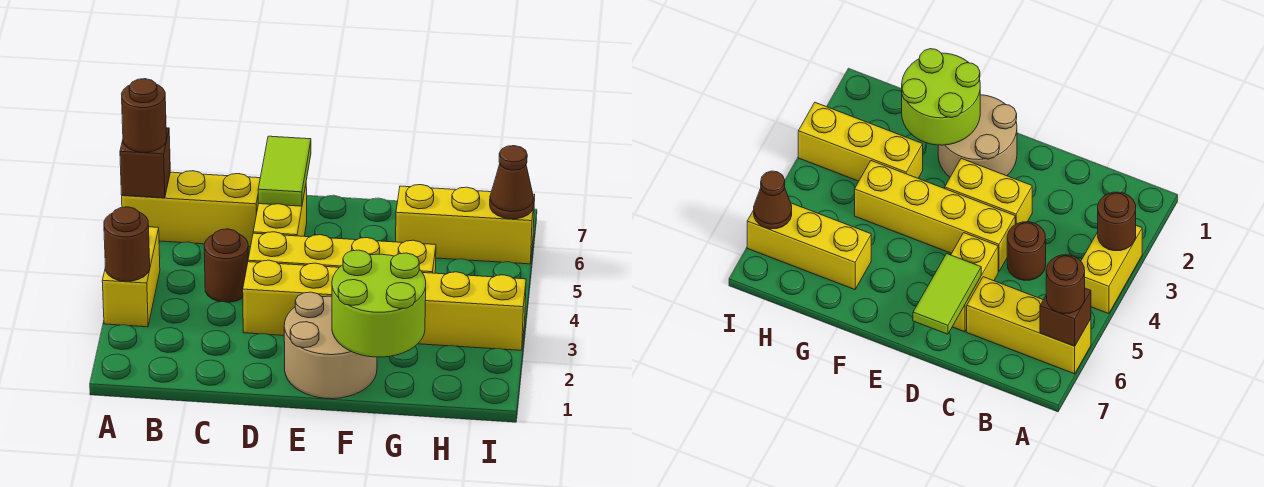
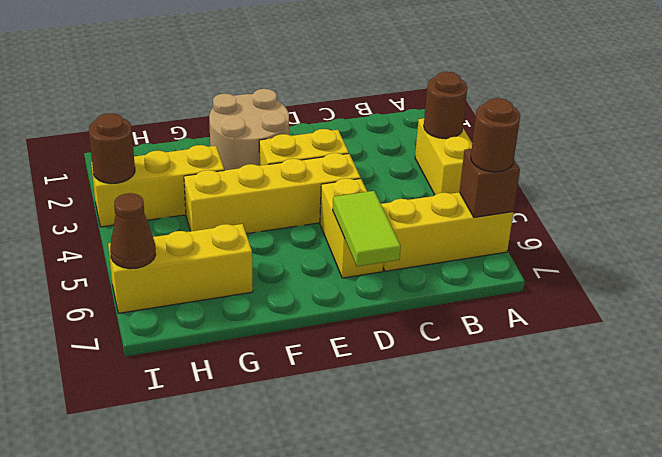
brown 1x1 round brick [204,229,248,302] -> brown 1x1 round brick moved to [89,113,135,184]
lime 2x2 round brick [332,250,426,357] -> none

